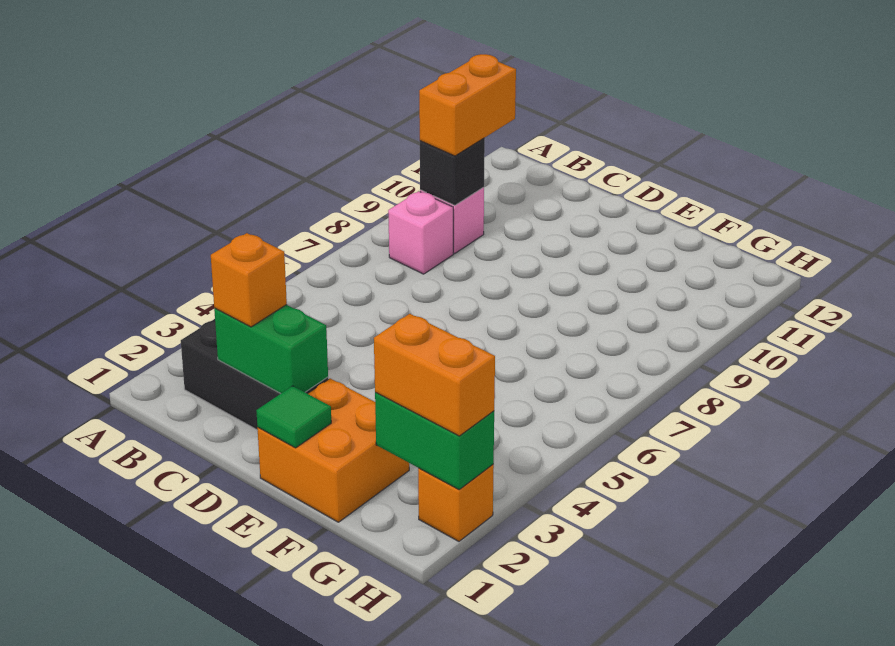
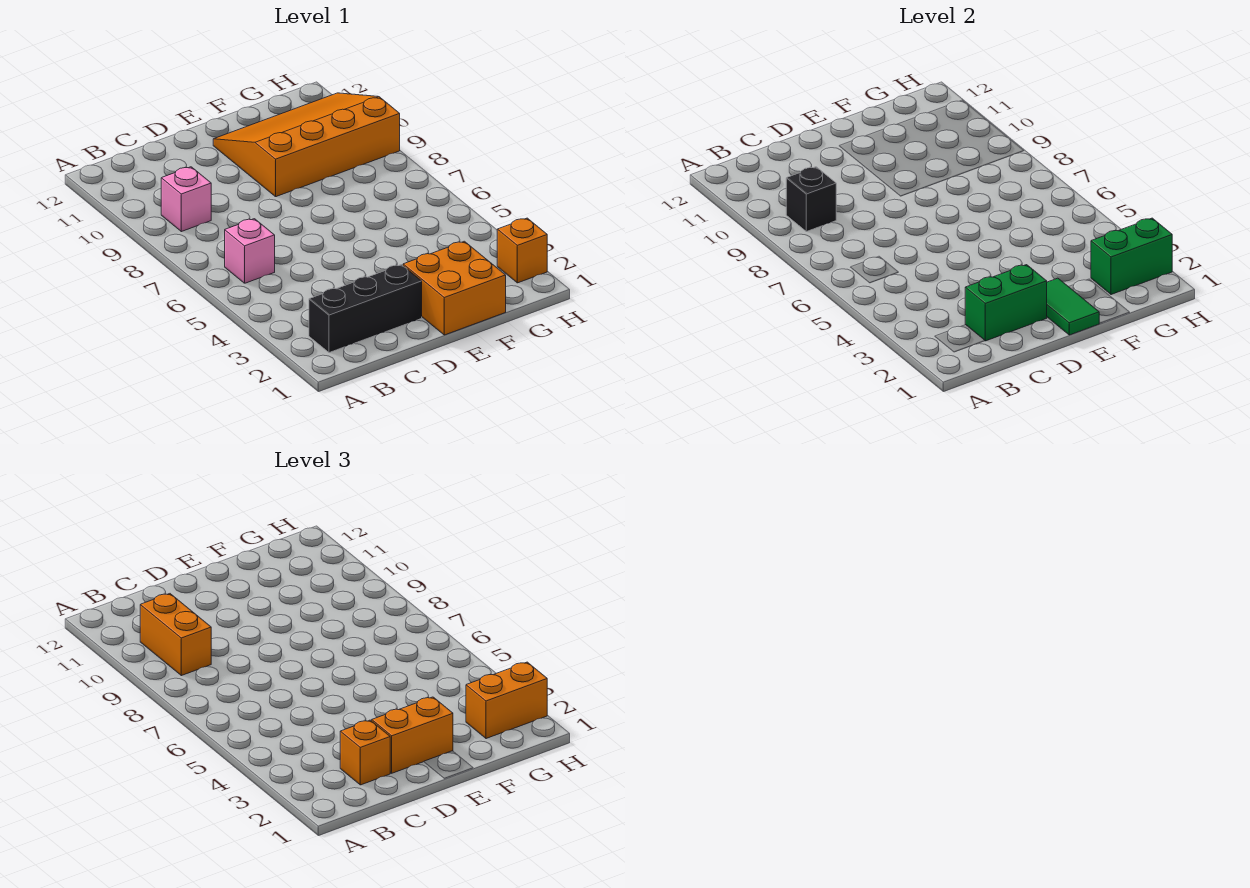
pink 1x1 brick [388,191,453,274] -> pink 1x1 brick moved to [225,219,275,283]
none -> orange 1x2 brick [372,697,453,773]
green 1x1 tile [256,386,331,448] -> green 1x2 tile [1047,278,1100,335]
none -> orange 3x4 slope [213,93,400,197]

